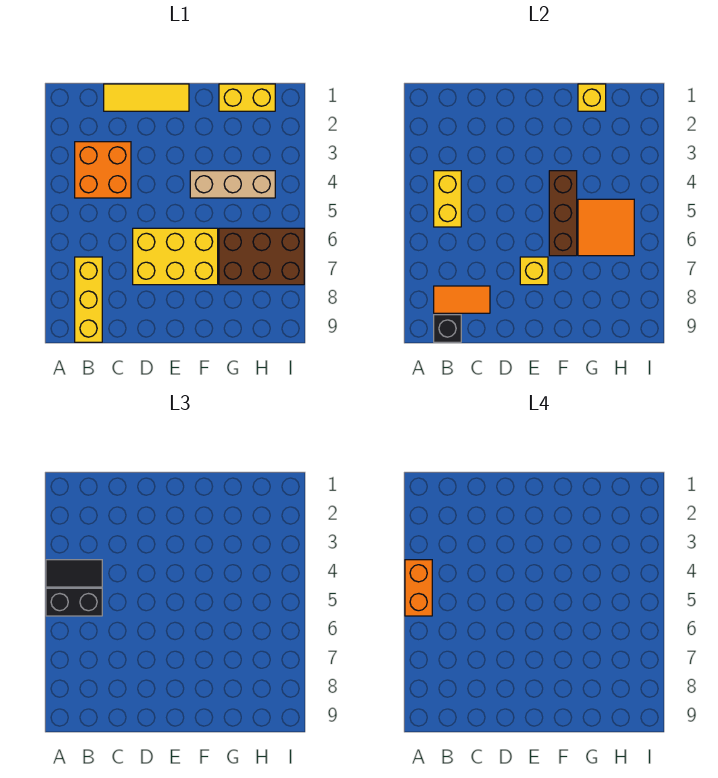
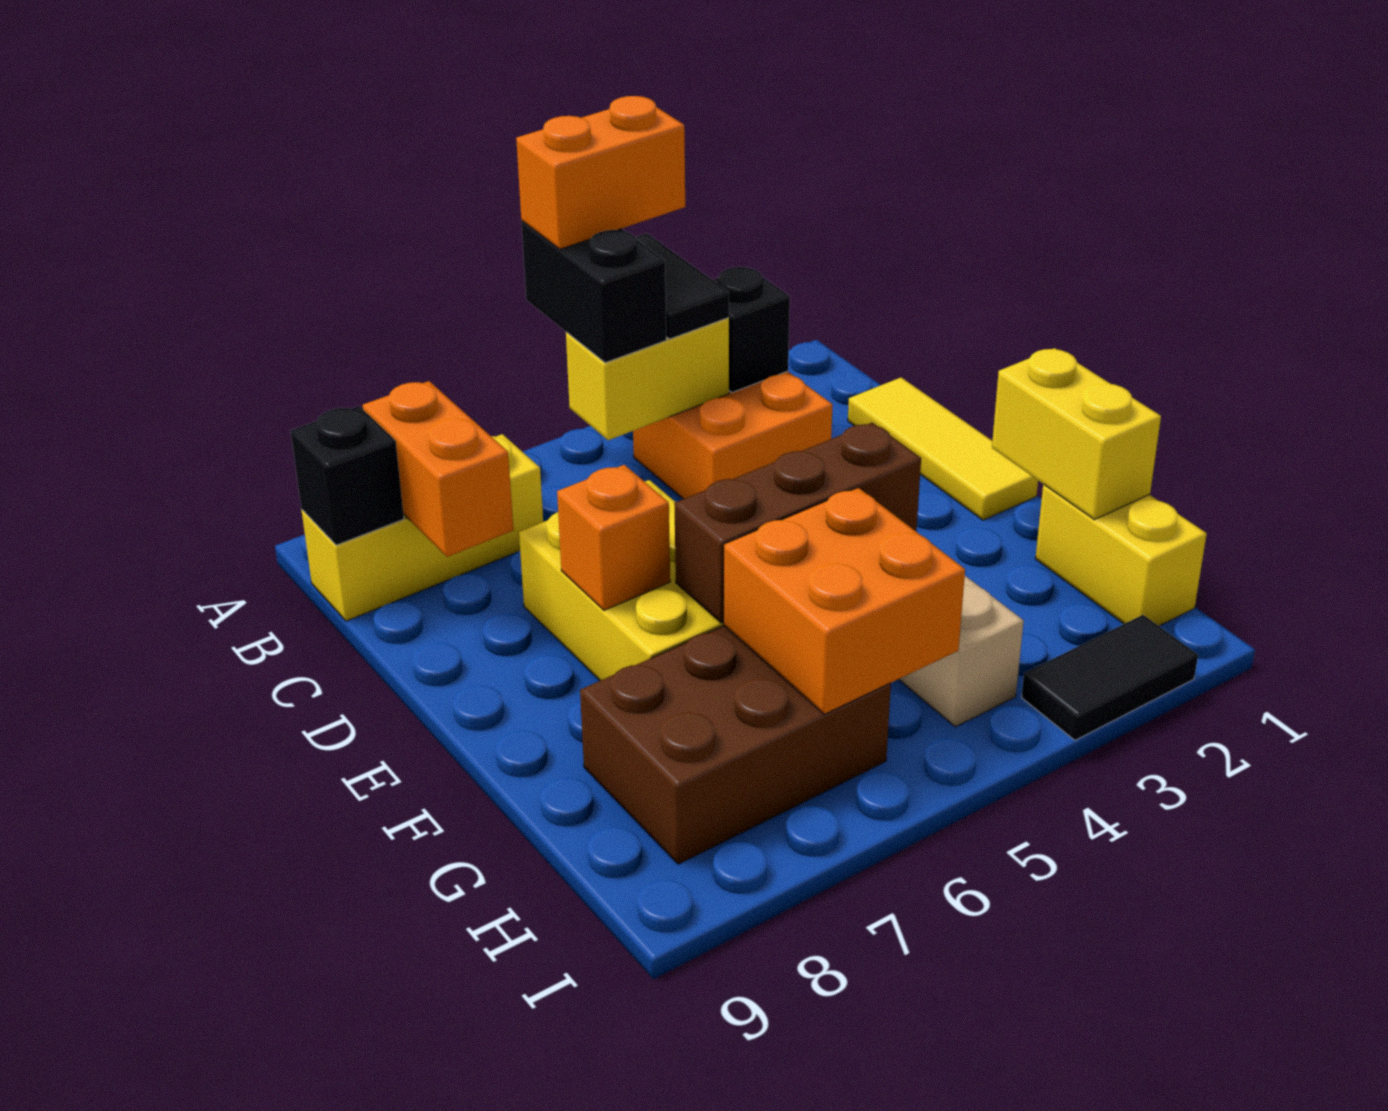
none -> black 1x1 brick [713,267,790,392]
orange 1x2 tile [434,286,490,313] -> orange 1x2 brick [363,381,513,557]
yellow 1x1 brick [520,257,548,285] -> orange 1x1 brick [557,465,670,610]
yellow 1x1 brick [578,84,606,111] -> yellow 1x2 brick [992,348,1161,520]
orange 2x2 tile [578,199,634,256] -> orange 2x2 brick [724,488,965,714]
brown 2x3 brick [219,228,304,285] -> brown 2x3 brick turned to [580,626,891,864]
none -> black 1x2 tile [1021,615,1198,740]

